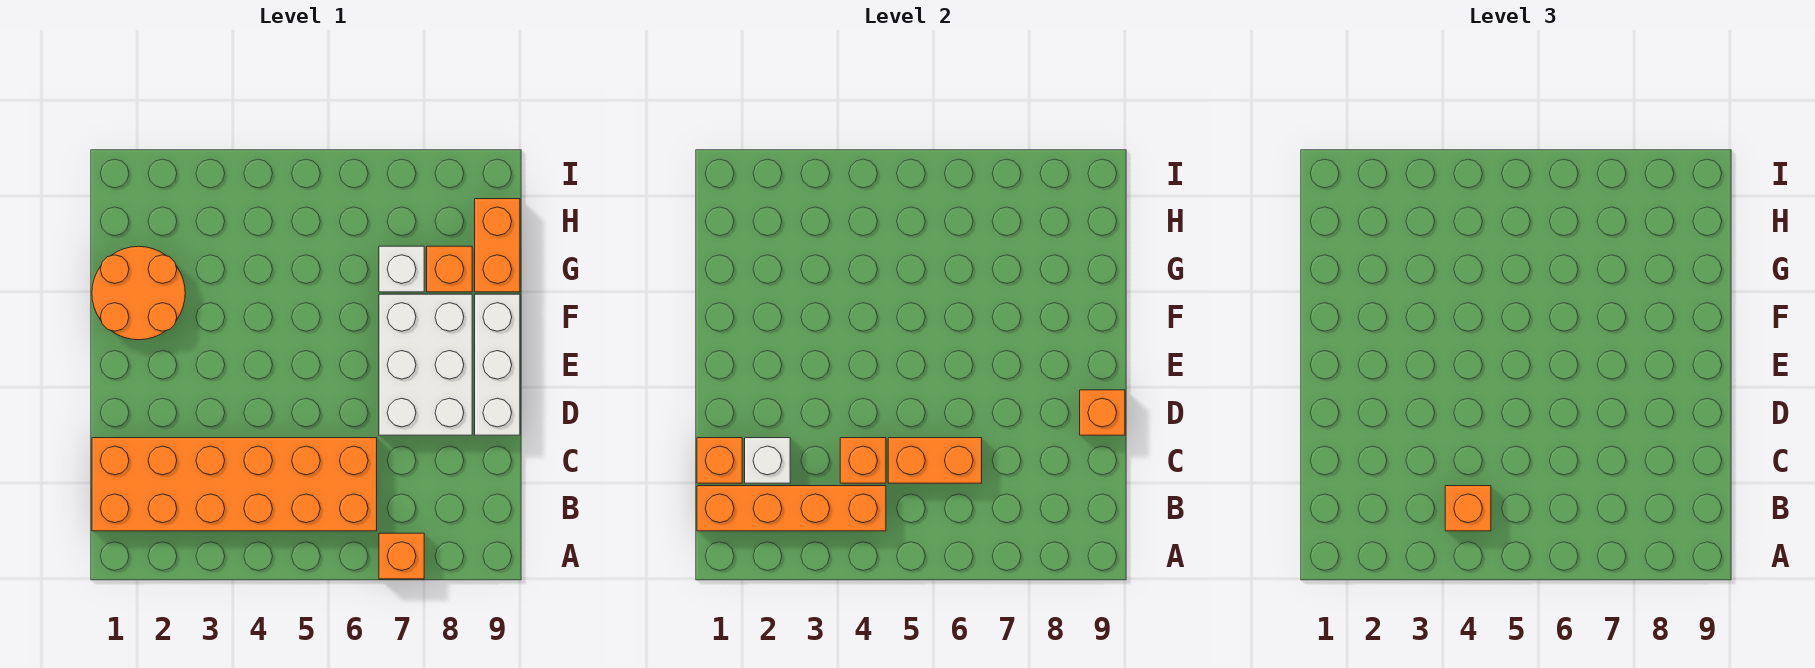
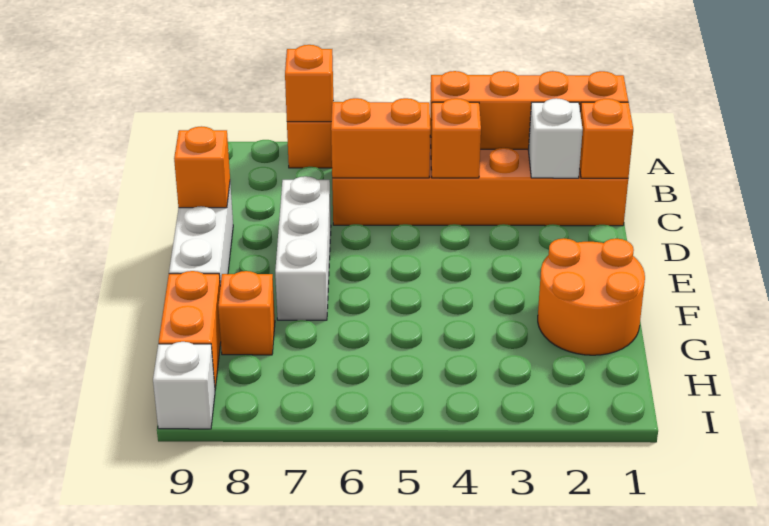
orange 1x1 brick [1445,486,1491,531] -> orange 1x1 brick moved to [285,45,333,122]
white 2x3 brick [379,294,472,435] -> white 1x3 brick [275,176,331,320]
white 1x1 brick [379,246,424,292] -> white 1x1 brick moved to [153,342,215,429]

